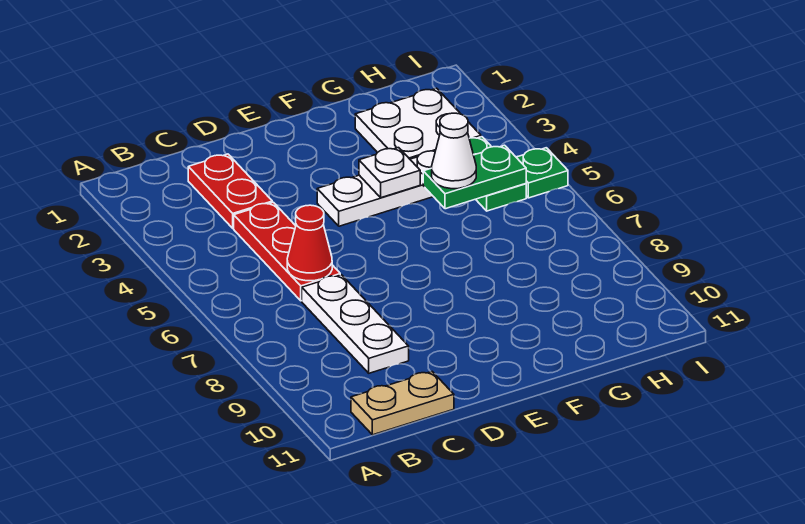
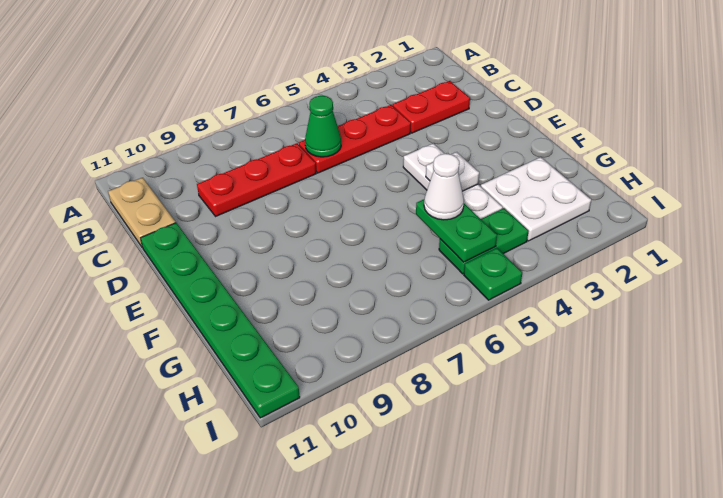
red 1x1 cone [287,205,332,281] -> green 1x1 cone [305,96,341,157]
white 1x3 plate [302,275,409,373] -> red 1x3 plate [197,143,316,216]
none -> green 1x6 plate [141,223,300,418]

